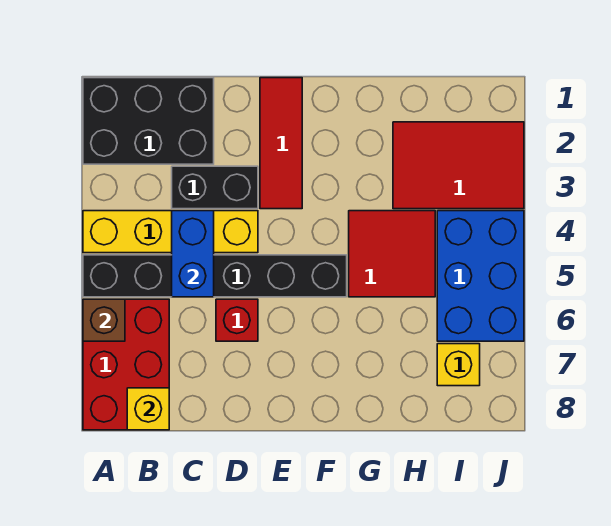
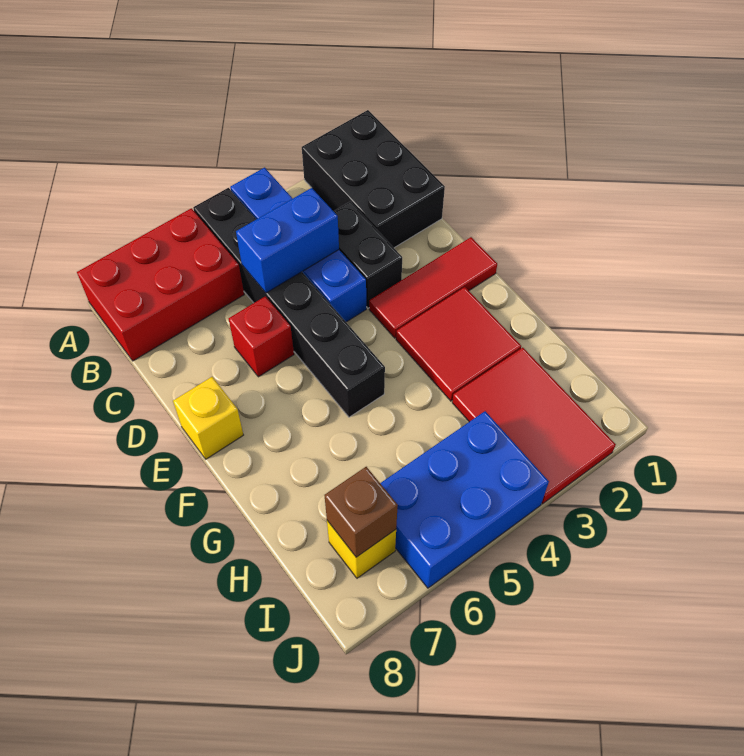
yellow 1x4 brick [83,211,258,253] -> blue 1x4 brick [230,168,366,322]
brown 1x1 brick [83,299,125,341] -> brown 1x1 brick moved to [324,467,398,557]
yellow 1x1 brick [127,388,169,430] -> yellow 1x1 brick moved to [173,377,243,459]
red 2x2 tile [349,211,435,297] -> red 2x2 tile moved to [396,287,521,401]

